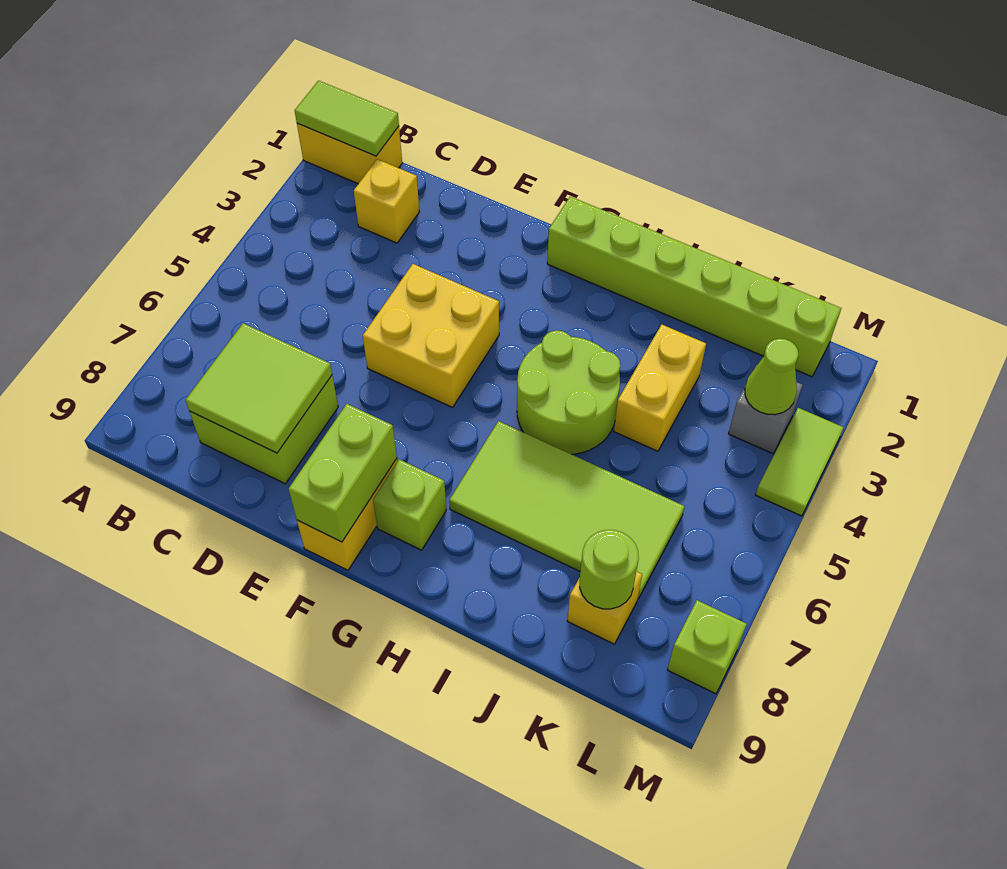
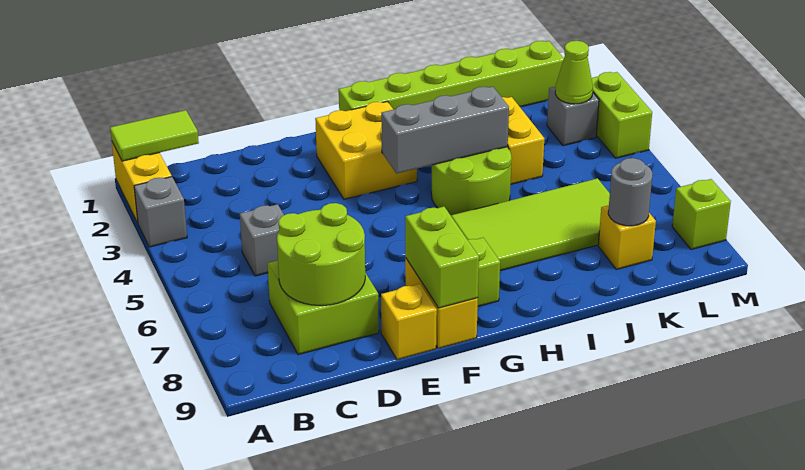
yellow 1x2 brick [297,123,402,184] -> yellow 1x2 brick turned to [112,142,172,223]
none -> grey 1x1 brick [134,177,187,247]
yellow 1x1 brick [354,159,419,243] -> yellow 1x1 brick moved to [381,284,437,360]
none -> grey 1x1 brick [240,204,284,276]
lime 2x2 tile [186,323,332,453] -> lime 2x2 round brick [277,203,365,305]
yellow 2x2 brick [363,264,499,407] -> yellow 2x2 brick moved to [315,102,417,199]
none -> grey 1x3 brick [381,87,509,174]
lime 1x1 round brick [580,530,639,609] -> grey 1x1 round brick [608,158,652,226]
lime 1x2 tile [756,408,844,516] -> lime 1x2 brick [591,72,652,158]

